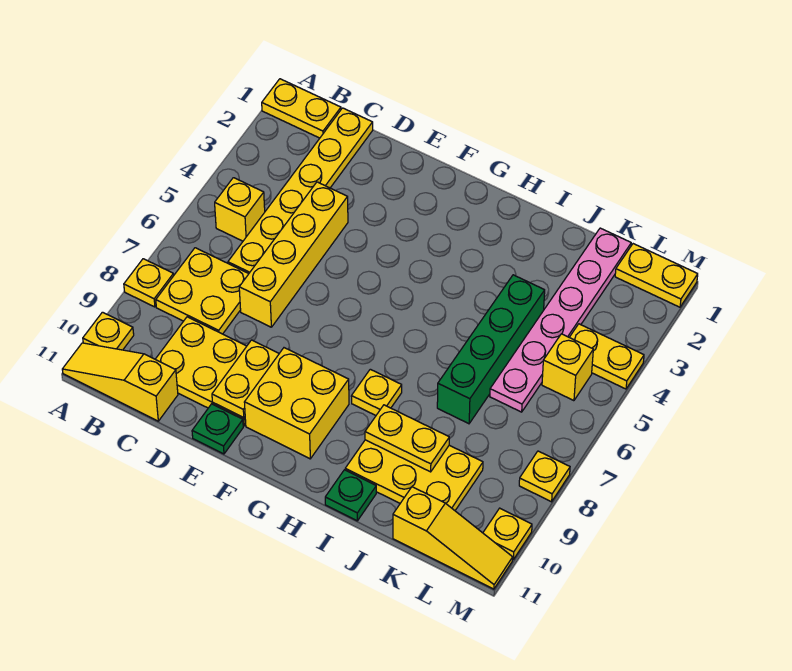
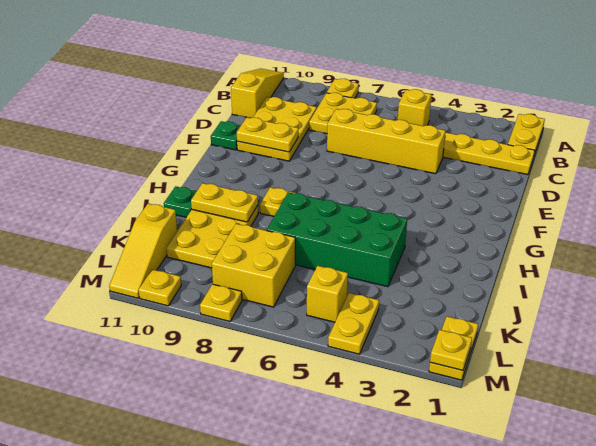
yellow 1x1 plate [83,312,134,350] -> yellow 1x1 plate moved to [430,330,472,370]
yellow 2x2 brick [244,348,349,459] -> yellow 2x2 brick moved to [212,224,295,307]
yellow 1x2 plate [365,405,449,472] -> yellow 1x2 plate turned to [191,183,258,222]
green 1x4 brick [437,275,545,424] -> green 2x4 brick [267,192,407,287]
pink 1x6 plate [490,228,631,412] -> none

